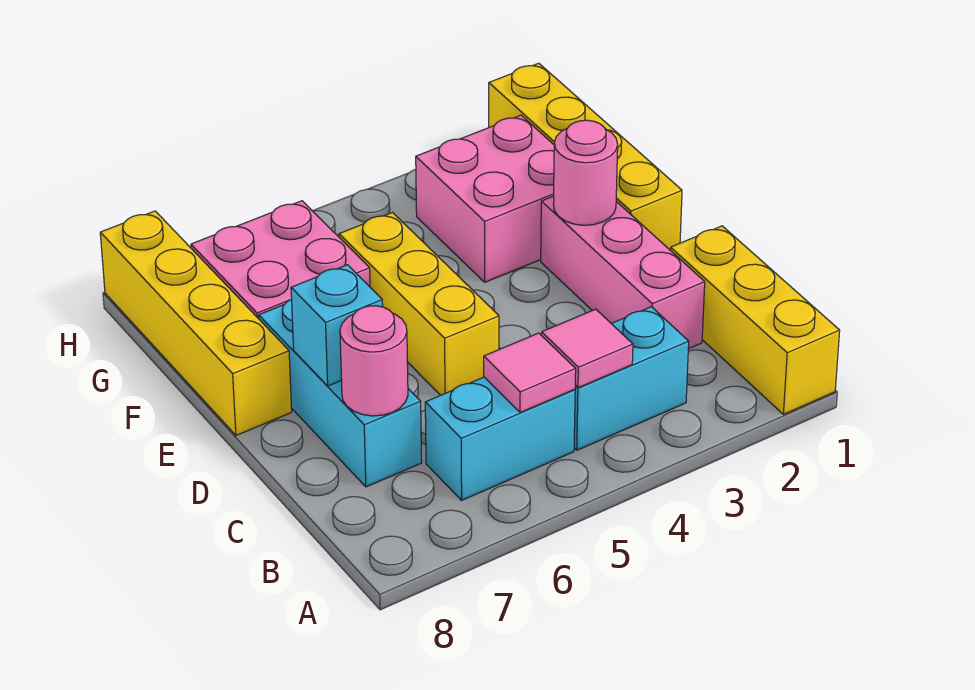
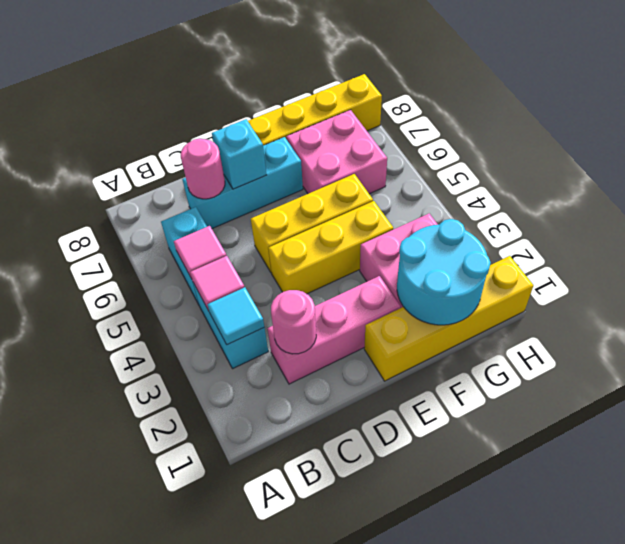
yellow 1x3 brick [670,226,840,414] -> yellow 1x3 brick moved to [268,201,393,294]
none -> cyan 1x1 tile [207,287,264,345]
pink 1x1 round brick [553,120,618,225] -> pink 1x1 round brick moved to [271,290,316,354]
none -> cyan 2x2 round brick [397,219,491,325]

